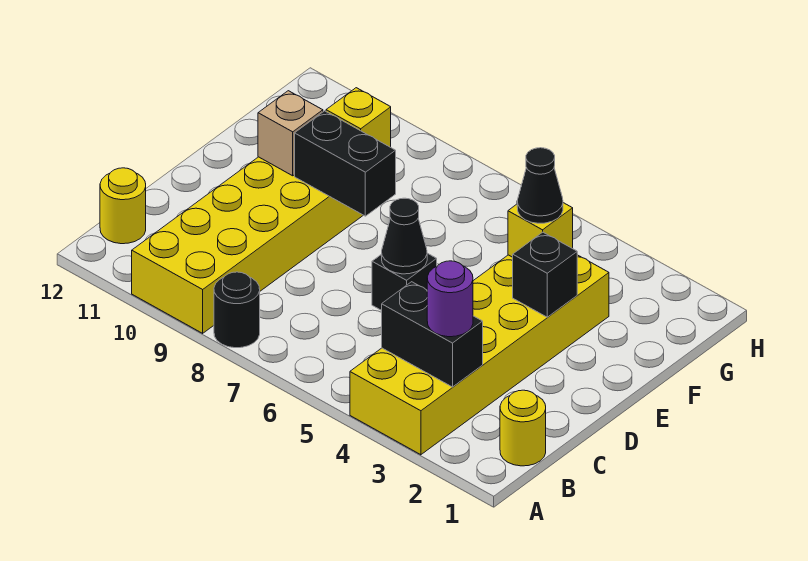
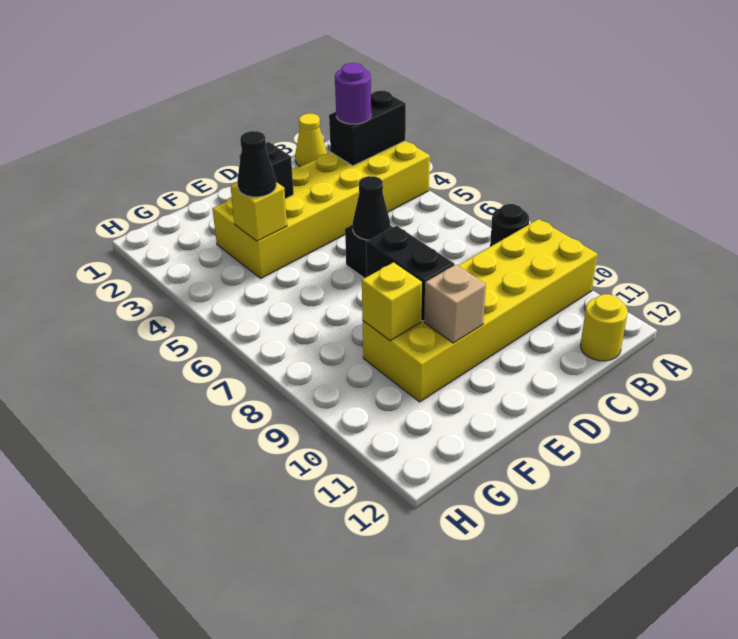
yellow 1x1 round brick [500,390,546,466] -> yellow 1x1 cone [295,114,327,167]
black 1x2 brick [382,282,483,387] -> black 1x2 brick turned to [329,91,406,166]

